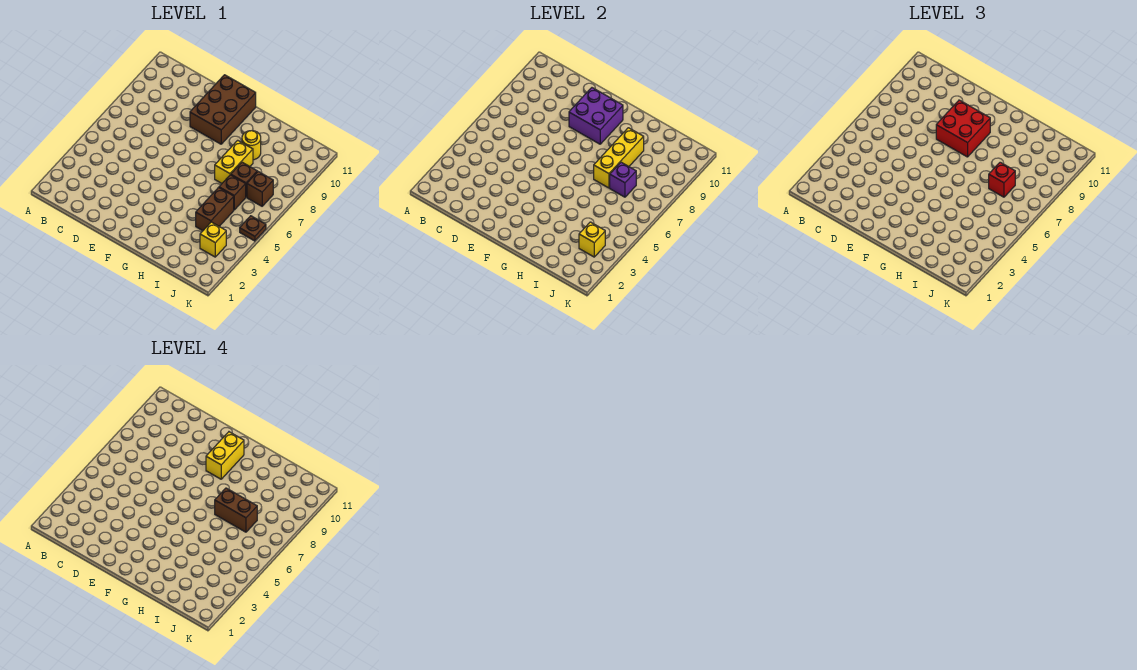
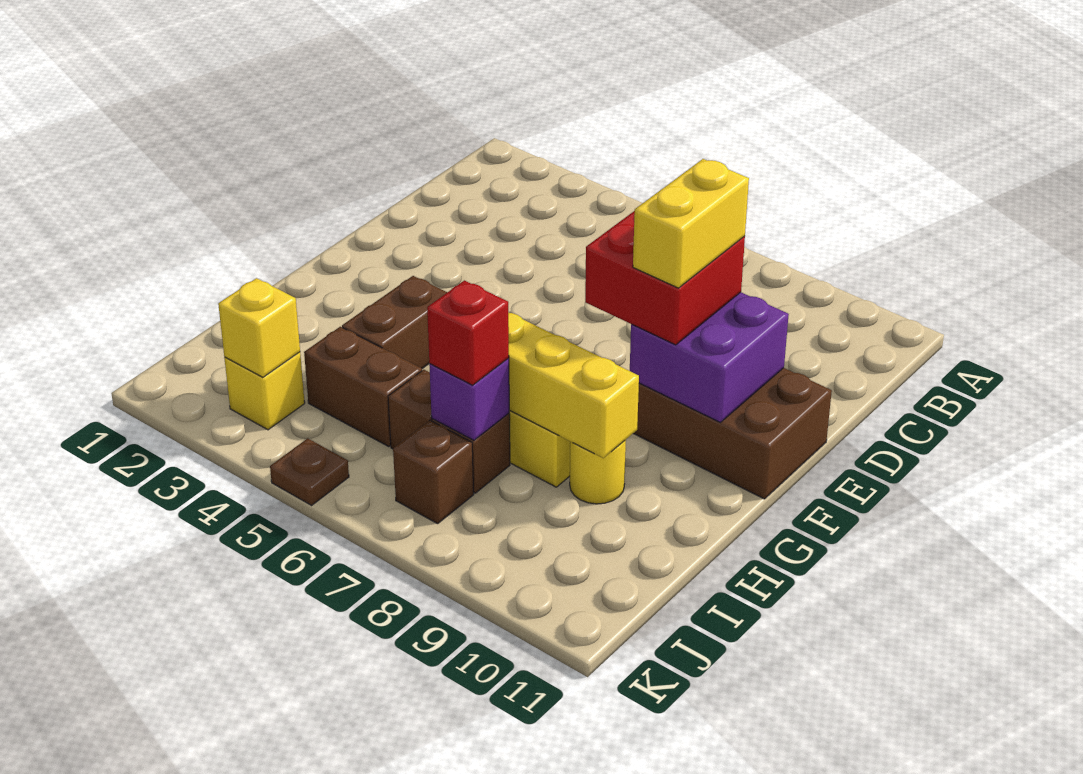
yellow 1x2 brick [206,432,244,479] -> yellow 1x2 brick turned to [633,159,749,288]
brown 1x2 brick [215,488,257,532] -> brown 1x2 brick moved to [342,276,447,369]

